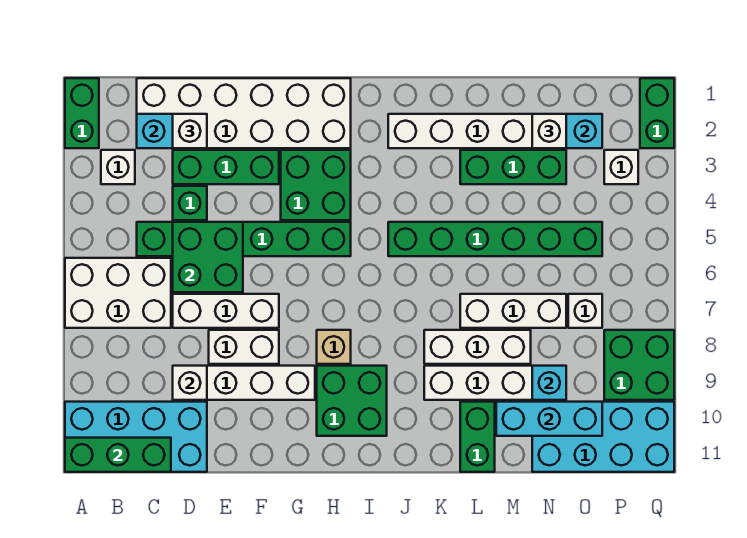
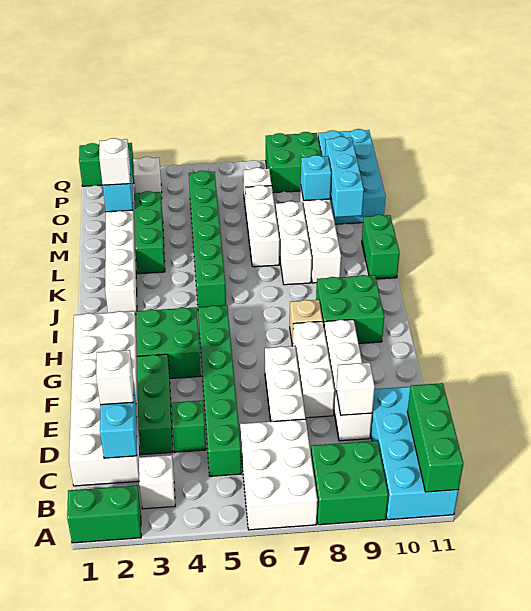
green 2x2 brick [173,222,243,292] -> green 2x2 brick moved to [311,441,388,525]
white 1x2 brick [209,330,279,364] -> white 1x3 brick [293,322,335,418]
green 1x2 brick [460,402,495,472] -> green 1x2 brick turned to [362,215,400,279]

